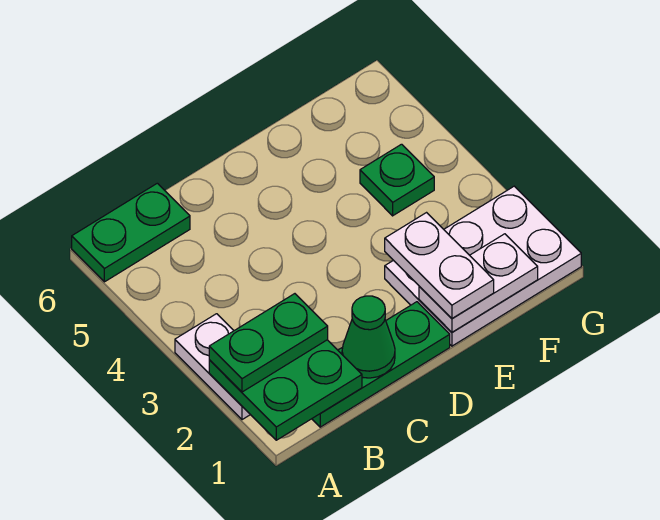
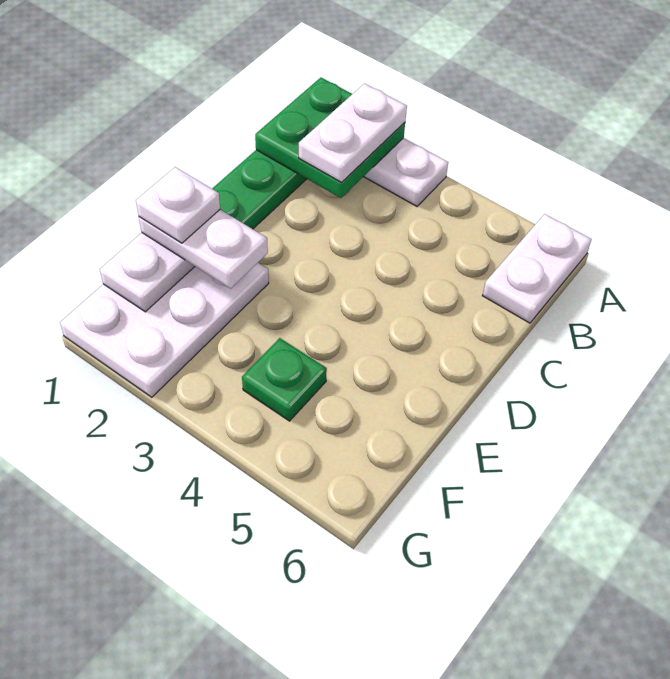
green 1x2 plate [209,294,328,392] -> white 1x2 plate [299,83,407,182]
green 1x2 plate [72,183,190,282] -> white 1x2 plate [482,214,592,323]
green 1x1 cone [342,296,395,378] -> none
none -> white 1x1 plate [136,167,220,243]

